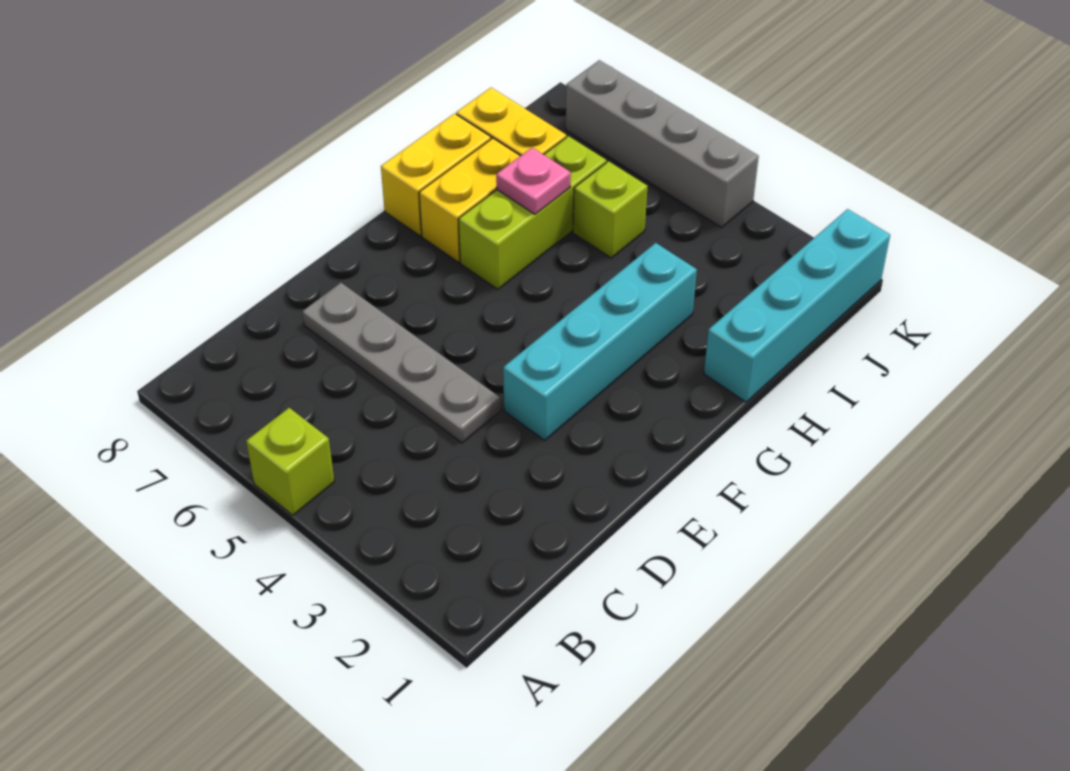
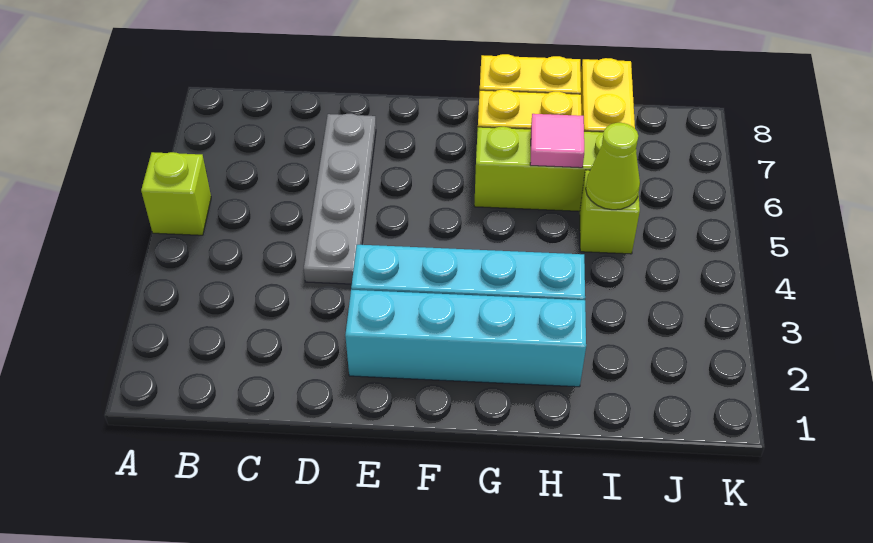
cyan 1x4 brick [704,209,890,402] -> cyan 1x4 brick moved to [345,290,586,387]
pink 1x1 plate [496,148,571,214] -> pink 1x1 tile [530,114,584,168]
none -> lime 1x1 cone [586,123,640,210]
grey 1x4 brick [566,60,759,228] -> none

